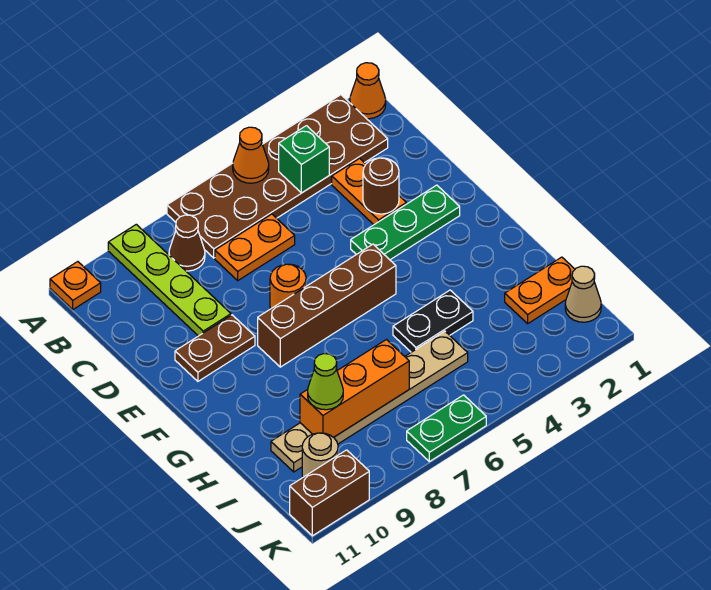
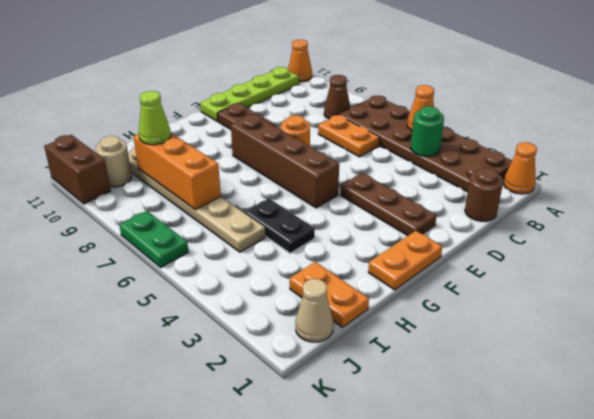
lime 1x4 plate [108,224,231,336] -> lime 1x4 plate moved to [200,67,299,122]
orange 1x1 plate [50,262,101,309] -> orange 1x1 cone [288,40,312,82]
green 1x1 brick [279,126,329,193] -> green 1x1 round brick [411,106,444,156]
orange 1x2 plate [332,158,406,225] -> orange 1x2 plate moved to [368,231,442,290]
brown 1x1 round brick [363,158,399,214] -> brown 1x1 round brick moved to [465,168,503,221]
green 1x3 plate [351,185,460,260] -> brown 1x3 plate [340,173,437,236]

